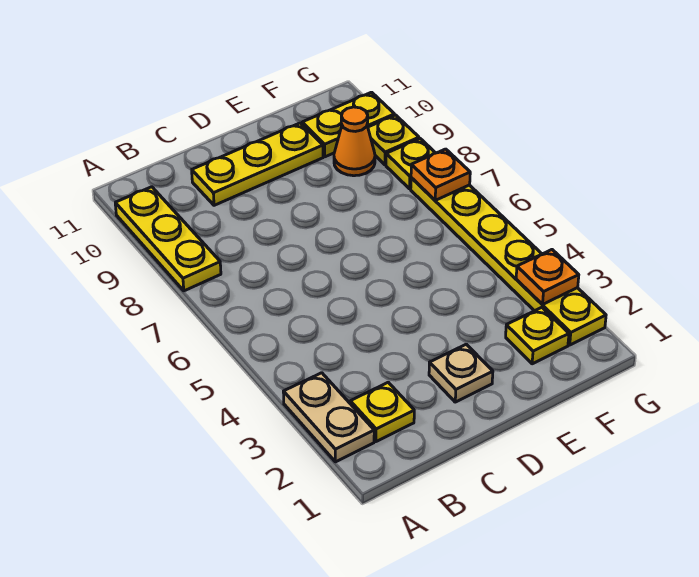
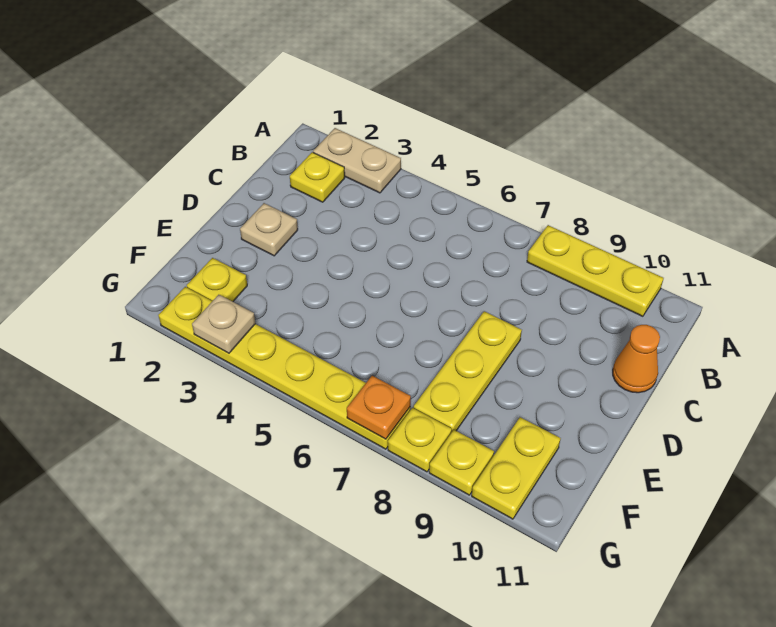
yellow 1x3 plate [192,123,323,205] -> yellow 1x3 plate moved to [414,311,522,433]
orange 1x1 cone [334,107,375,176] -> orange 1x1 cone moved to [613,325,660,393]
orange 1x1 plate [516,250,579,304] -> tan 1x1 plate [192,295,255,353]

